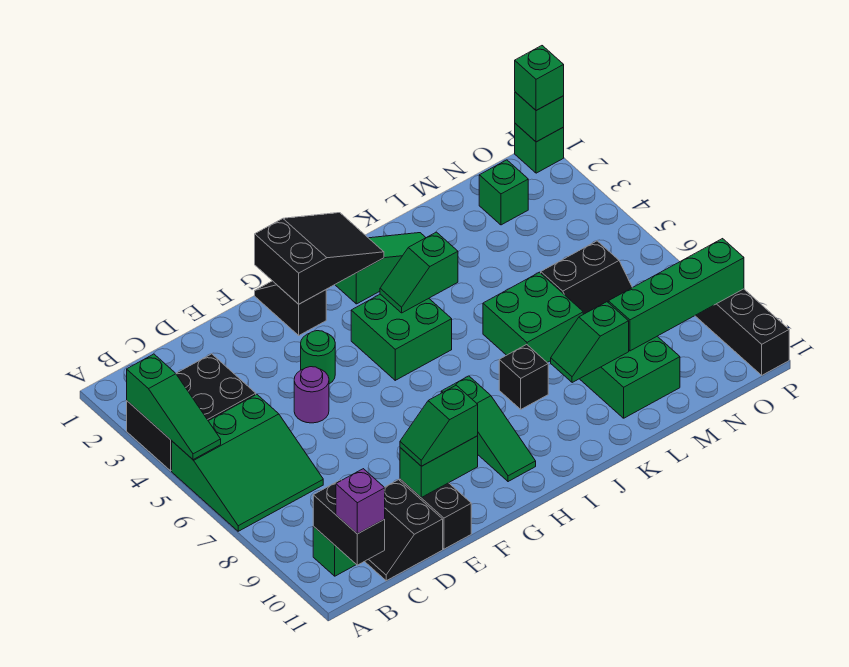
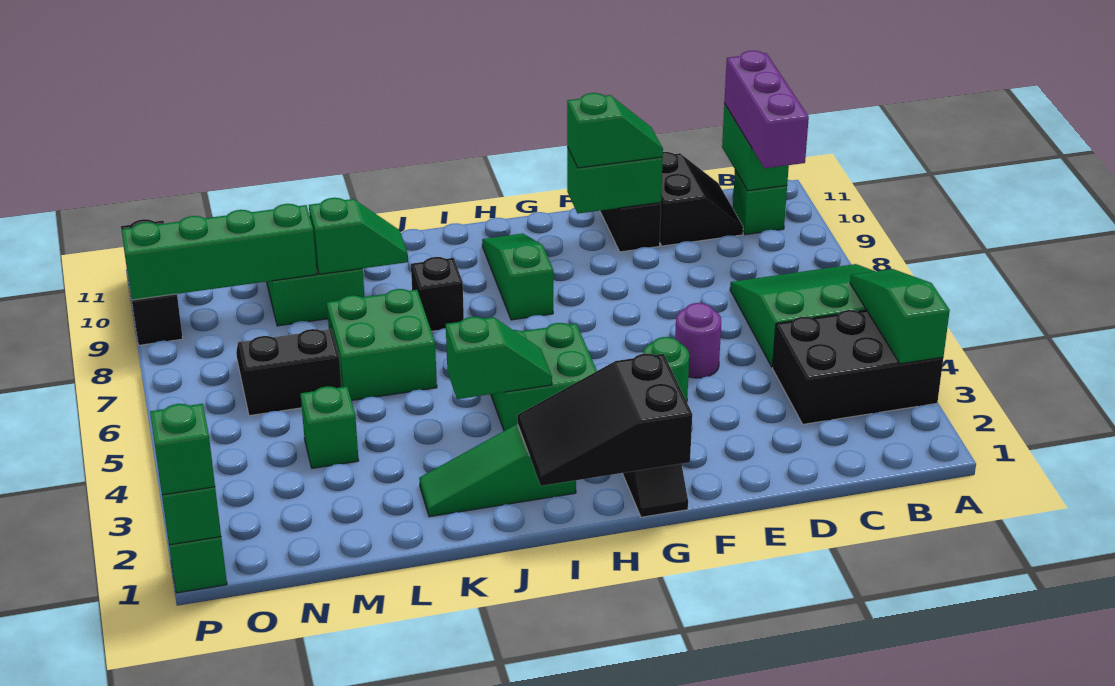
black 1x2 brick [313,480,385,565] -> green 1x2 brick [722,104,789,191]
purple 1x1 brick [336,469,385,534] -> purple 1x3 brick [724,51,809,168]
green 1x1 brick [479,160,528,225] -> green 1x1 brick moved to [301,386,359,468]

